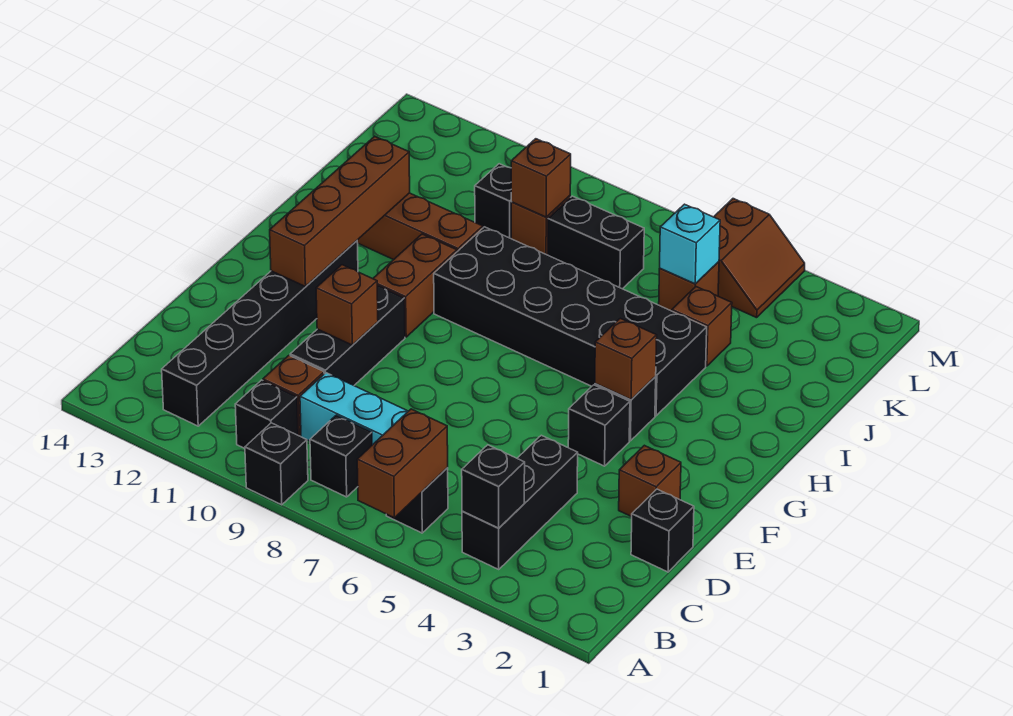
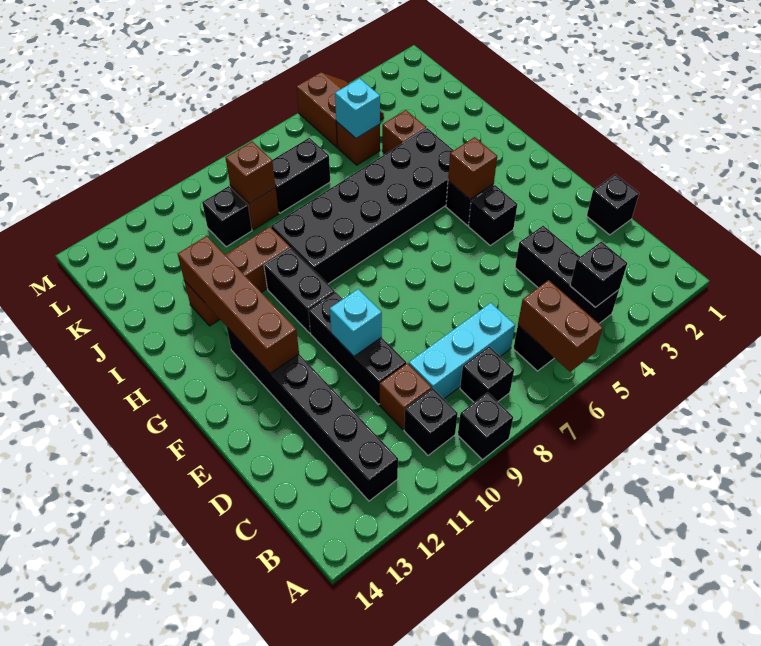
brown 1x1 brick [619,445,681,517] -> none
brown 1x1 brick [316,265,378,345] -> cyan 1x1 brick [330,289,382,356]
brown 1x2 brick [373,234,457,337] -> black 1x2 brick [264,248,335,333]

